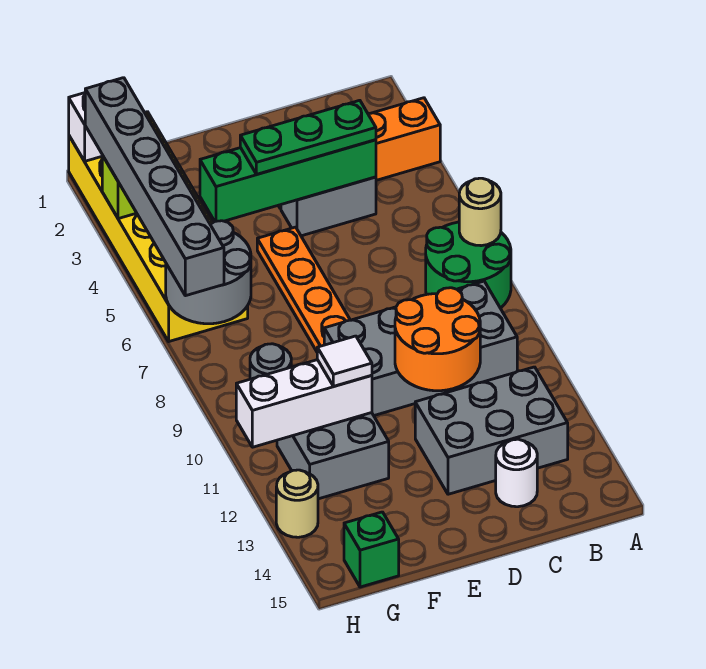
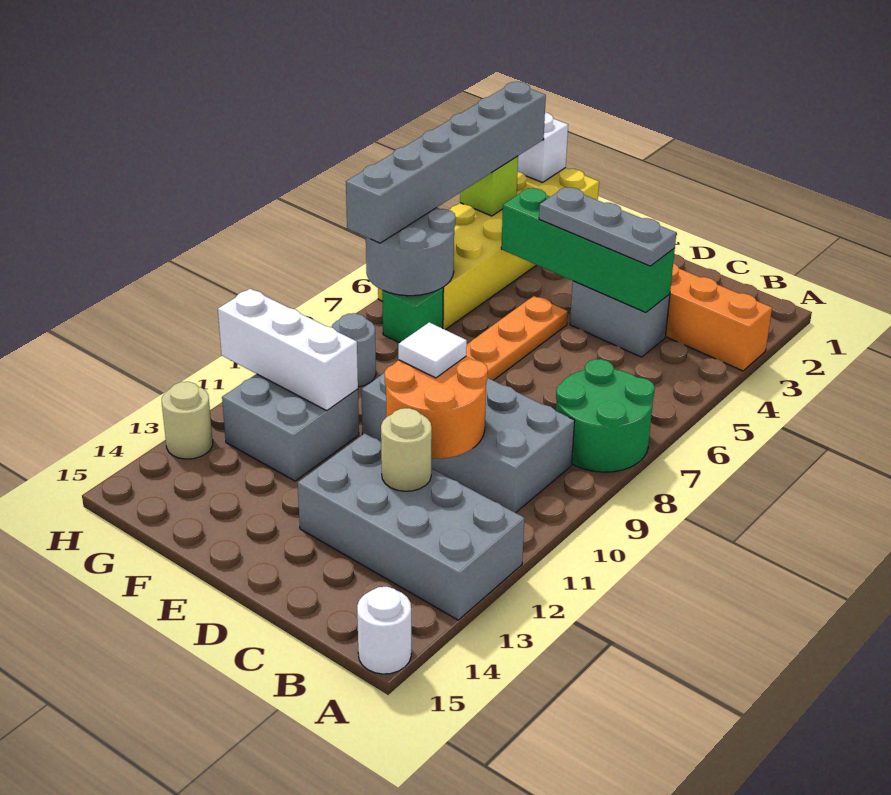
tan 1x1 round brick [459,178,501,246] -> tan 1x1 round brick moved to [381,408,432,491]
grey 2x3 brick [415,367,568,494] -> grey 2x4 brick [298,433,525,620]
green 1x3 plate [240,100,376,174] -> grey 1x3 plate [539,187,676,266]
white 1x1 round brick [496,439,537,507] -> white 1x1 round brick moved to [357,587,411,674]
white 1x1 tile [317,336,372,386] -> white 1x1 tile moved to [398,322,467,378]
green 1x1 brick [344,512,399,587] -> green 1x1 brick moved to [382,288,443,343]

